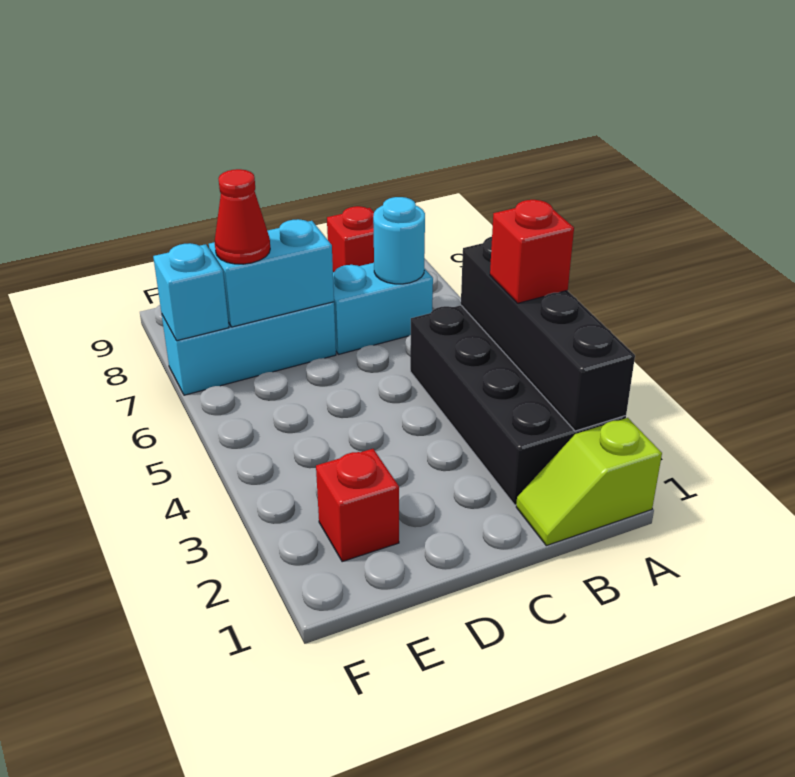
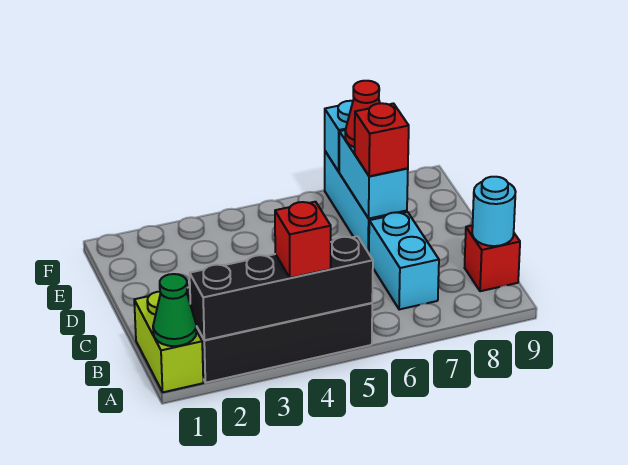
lime 1x2 slope [516,418,662,546] -> lime 1x2 brick [134,292,203,392]
none -> green 1x1 cone [153,274,197,346]
cyan 1x1 round brick [373,197,425,284] -> cyan 1x1 round brick moved to [472,177,516,246]
red 1x1 brick [316,449,399,562] -> red 1x1 brick moved to [355,103,409,176]

